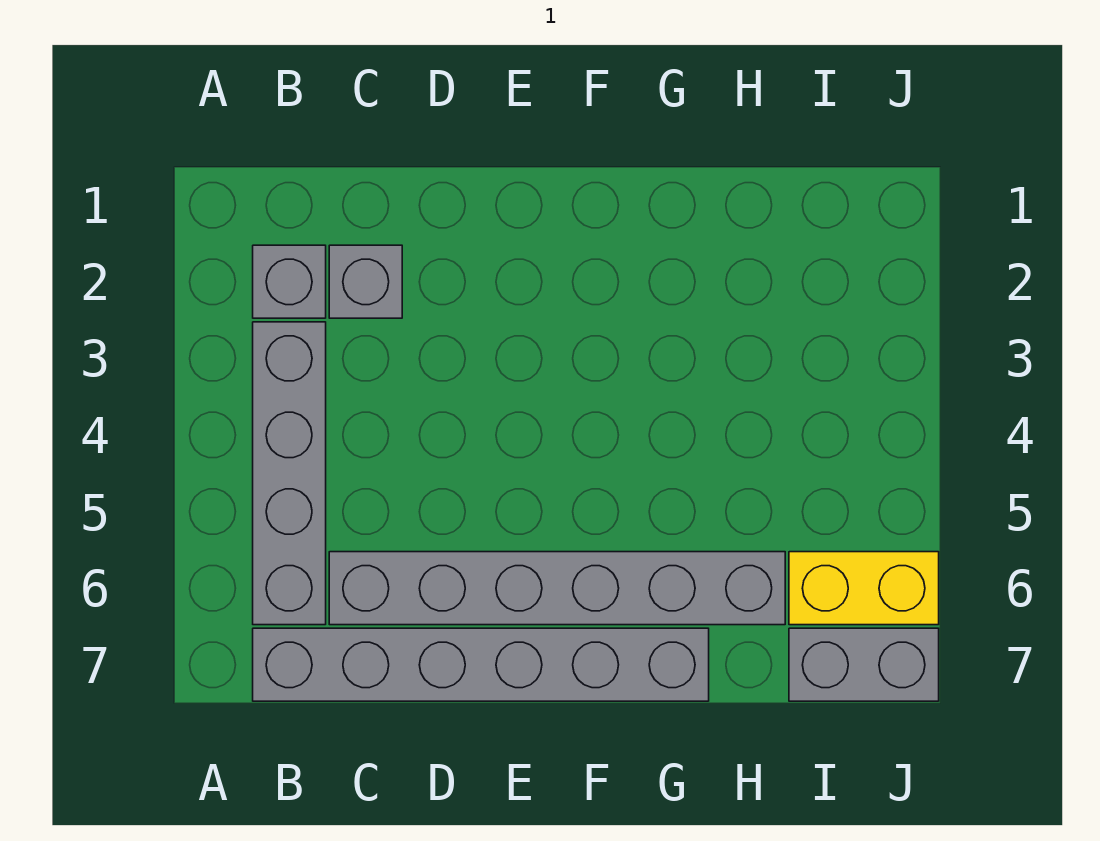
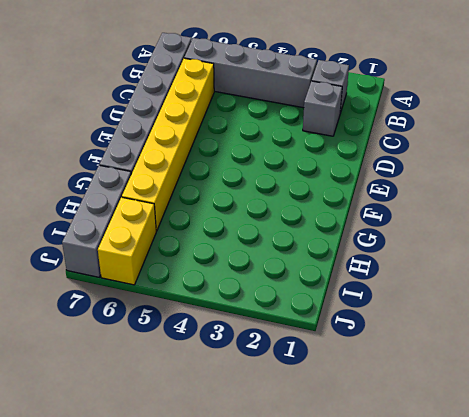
grey 1x6 brick [329,552,785,625] -> yellow 1x6 brick [122,58,214,231]
grey 1x2 brick [789,628,939,701] -> grey 1x3 brick [62,165,131,277]

